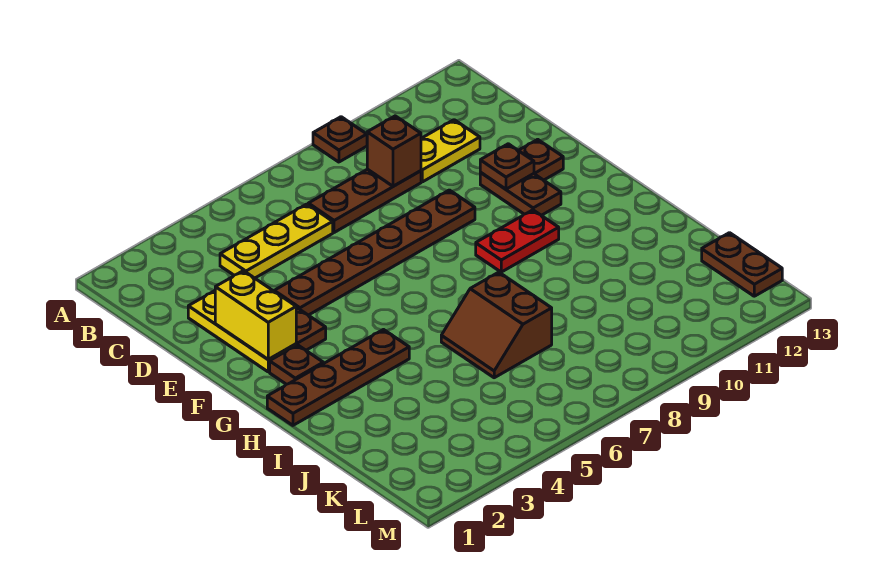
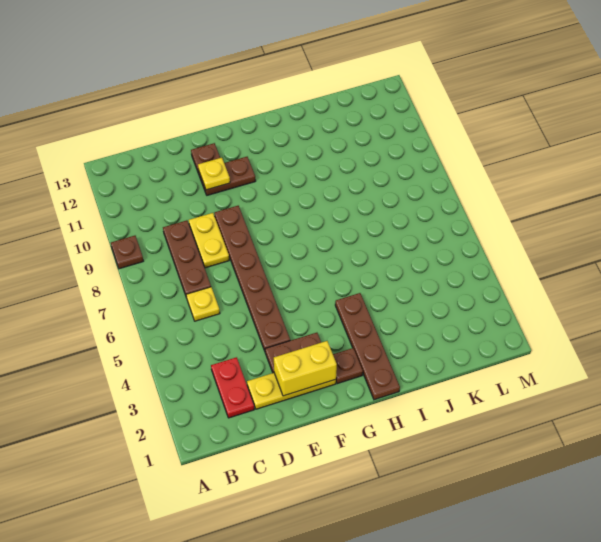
yellow 1x3 plate [220,204,333,278] -> yellow 1x1 plate [186,287,220,321]
brown 1x1 brick [367,116,421,186] -> none
yellow 1x2 plate [421,120,480,182] -> yellow 1x2 plate moved to [189,213,229,268]
brown 1x1 plate [480,144,534,189] -> yellow 1x1 plate [198,158,230,190]
red 1x2 plate [476,210,559,272] -> red 1x2 plate moved to [211,357,254,418]
brown 2x2 slope [441,272,552,378] -> none
brown 1x2 plate [702,233,782,296] -> none

